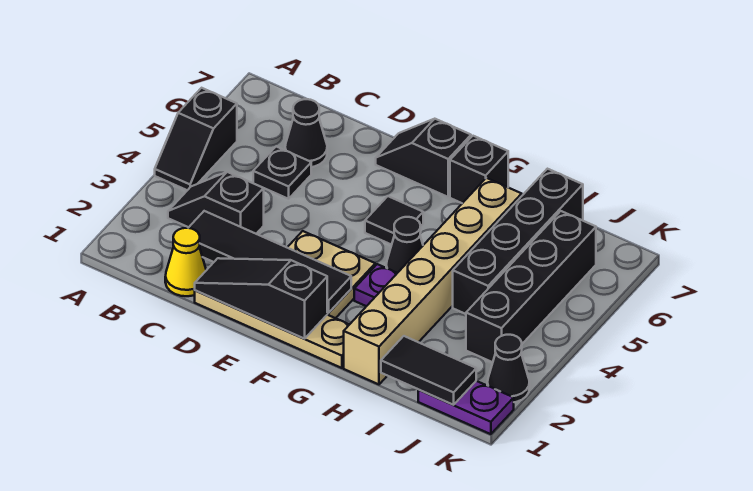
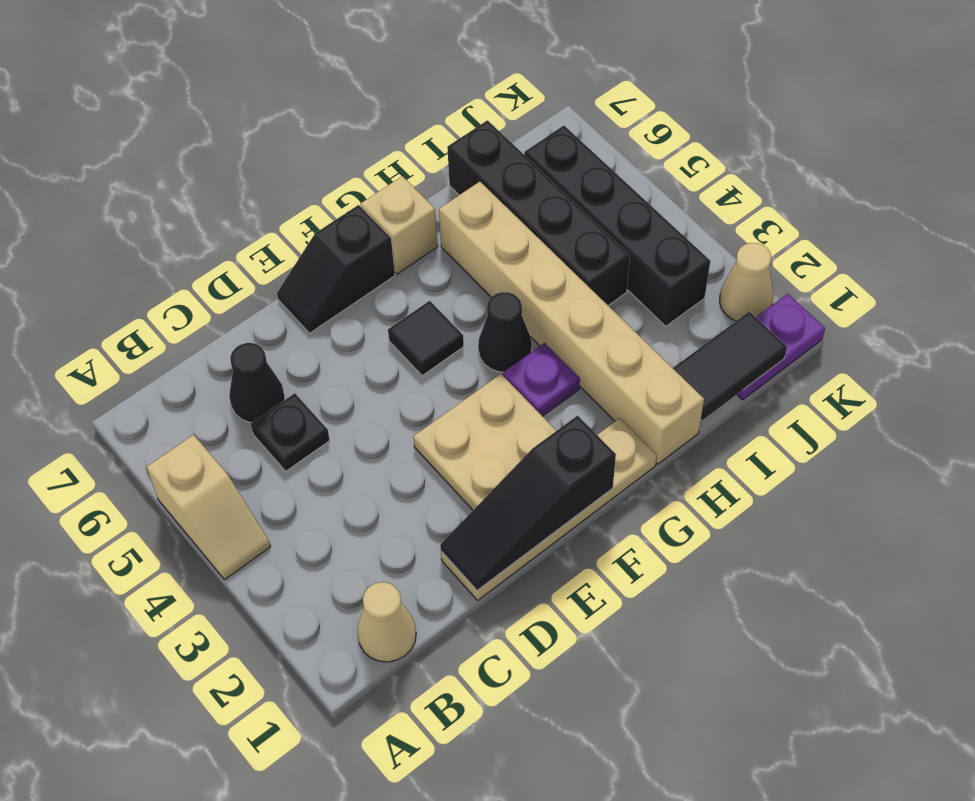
black 1x2 slope [155,88,237,190] -> tan 1x2 slope [147,435,271,580]
none -> tan 1x1 cone [357,582,416,662]
black 1x2 slope [168,172,264,234] -> none
yellow 1x1 cone [165,228,206,296] -> none
black 1x4 tile [189,211,351,313] -> none
black 1x1 brick [450,136,508,203] -> tan 1x1 brick [361,176,438,274]
black 1x1 cone [487,335,530,402] -> tan 1x1 cone [720,243,773,321]

